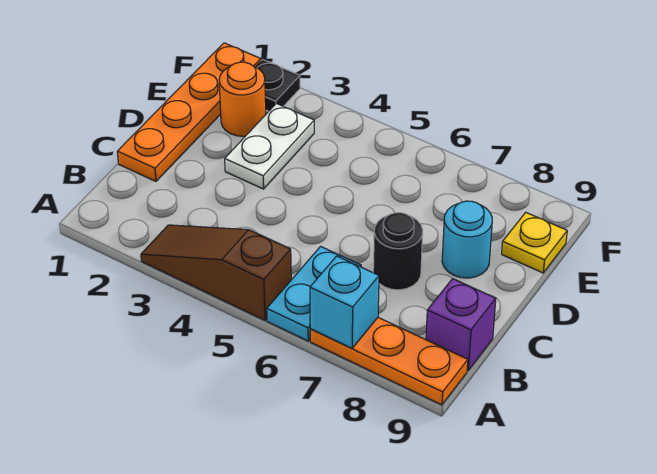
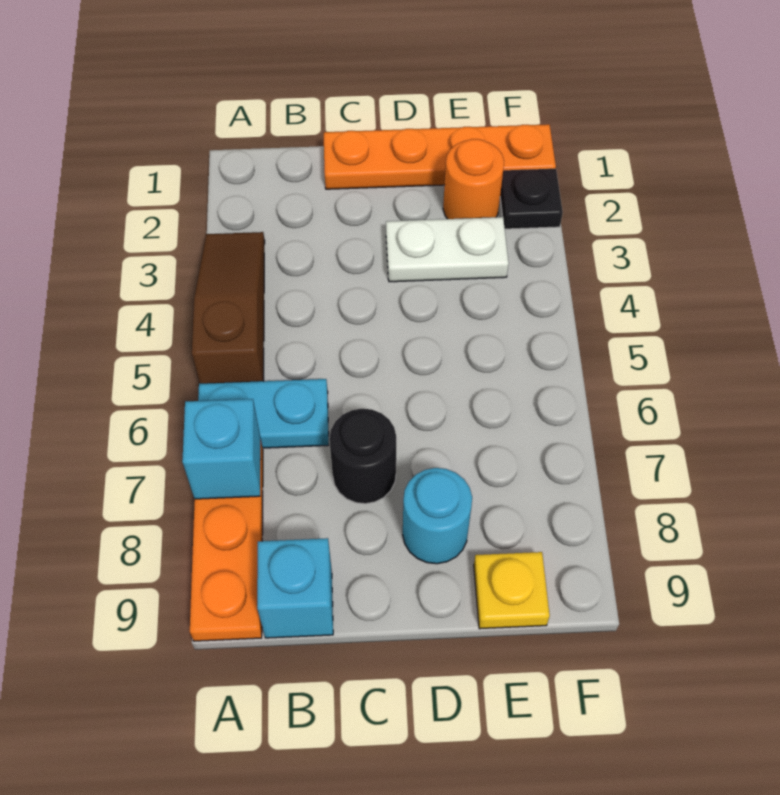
purple 1x1 brick [426,279,496,371] -> cyan 1x1 brick [257,538,333,638]

